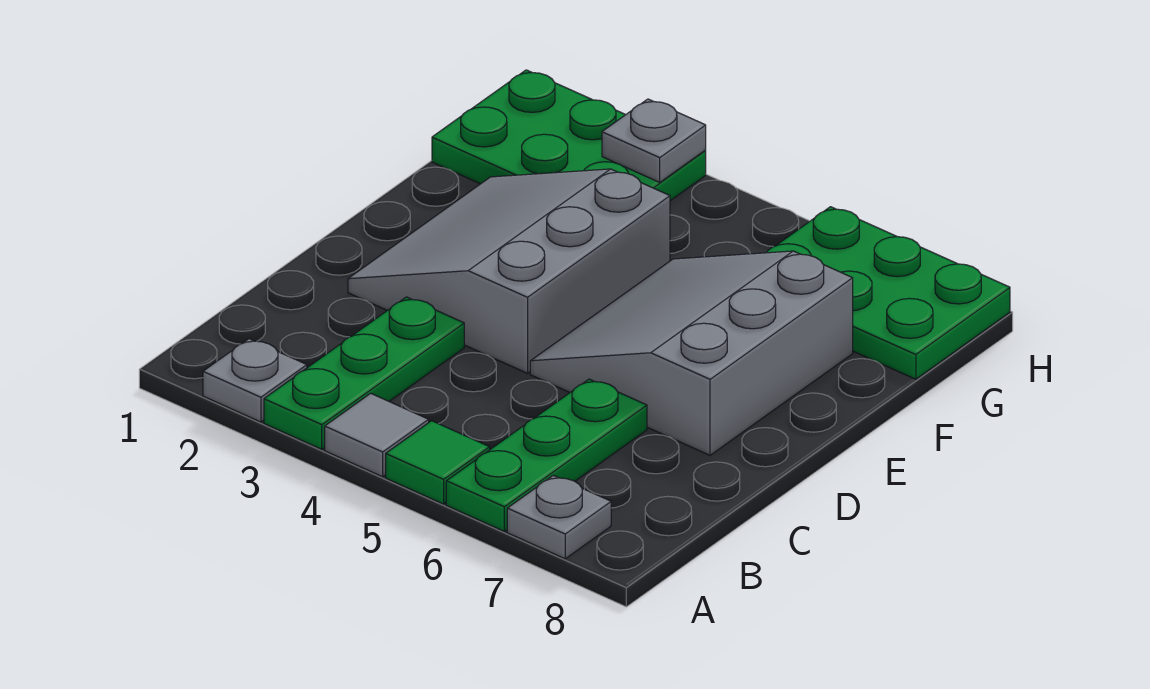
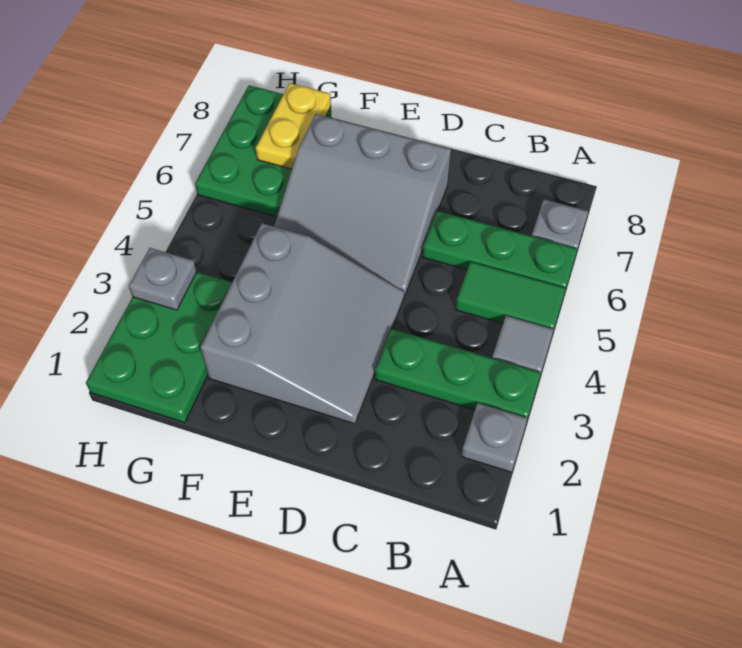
green 1x1 tile [386,421,490,504] -> green 1x2 tile [455,262,566,329]
grey 3x3 slope [348,169,670,373] -> grey 3x3 slope turned to [200,223,404,424]
none -> yellow 1x2 plate [256,83,331,169]

